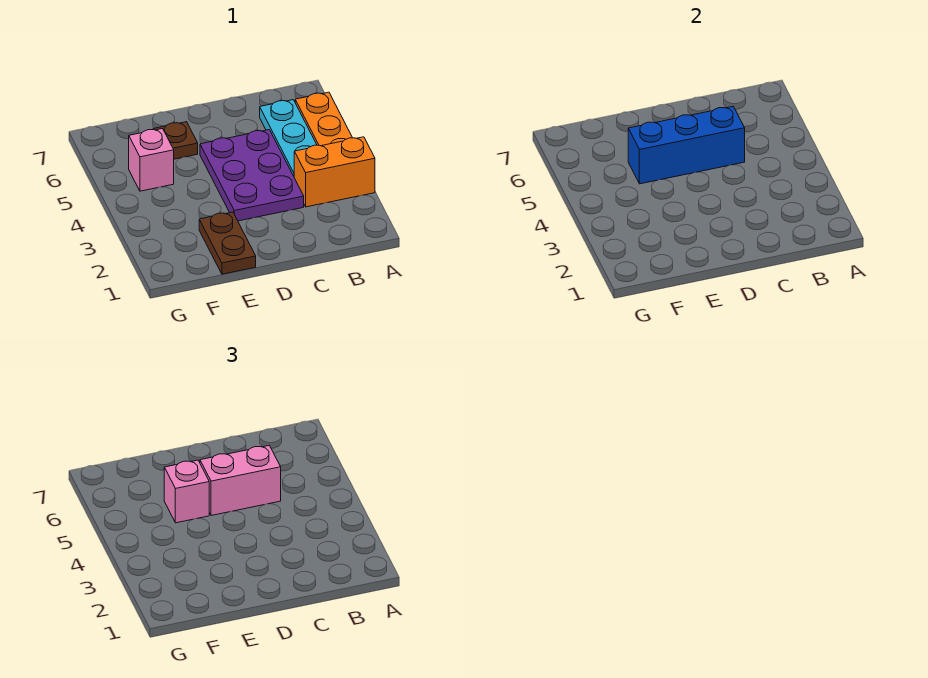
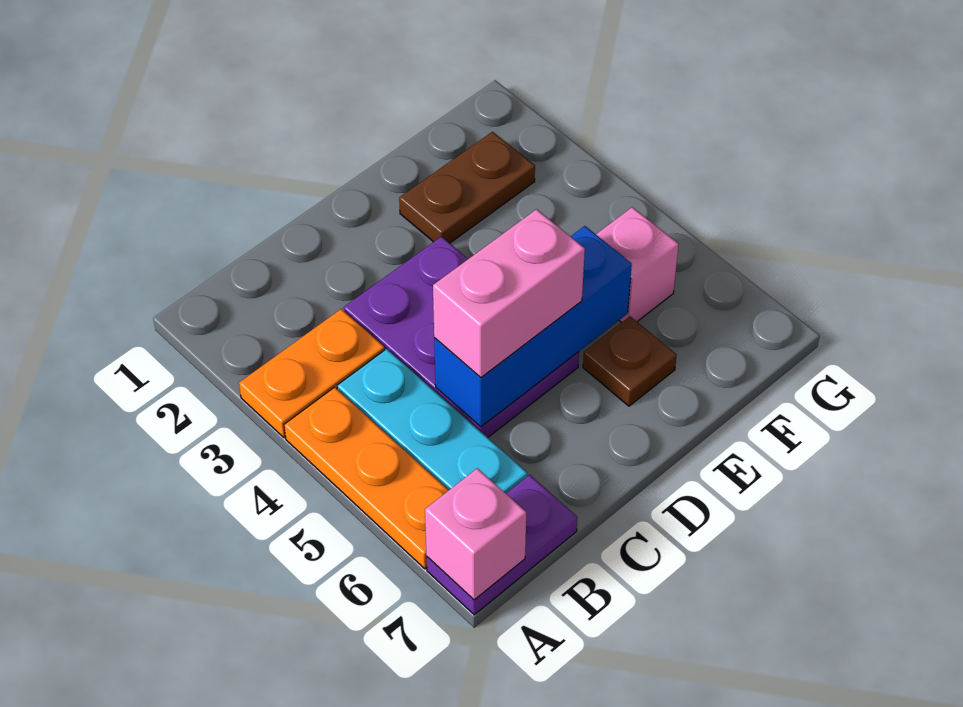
orange 1x2 brick [294,137,375,207] -> orange 1x2 plate [239,309,385,437]
none -> purple 1x2 plate [427,475,577,615]
brown 1x2 plate [199,212,256,274] -> brown 1x2 plate turned to [399,132,535,243]
pink 1x1 brick [164,460,209,523] -> pink 1x1 brick moved to [425,468,526,600]

